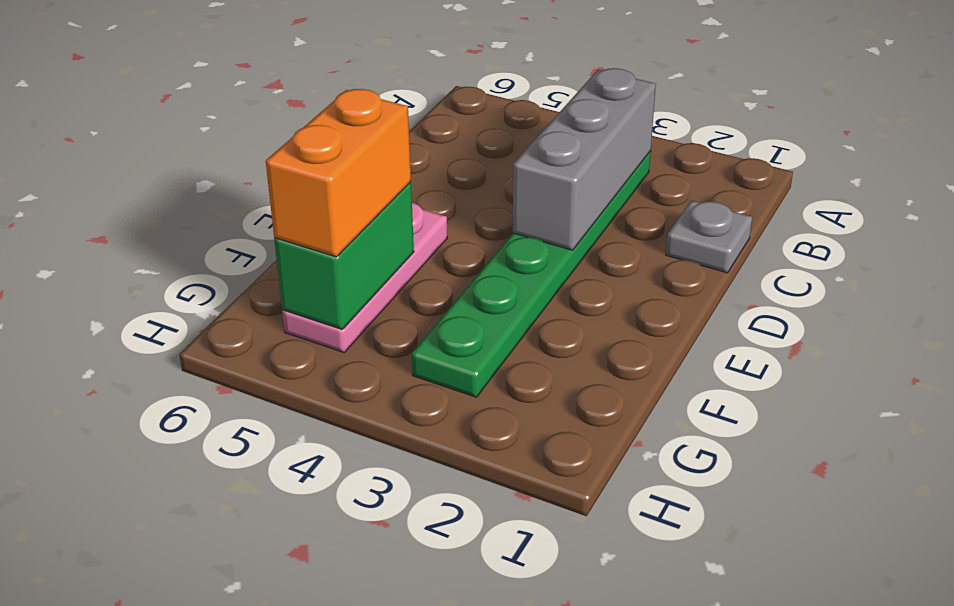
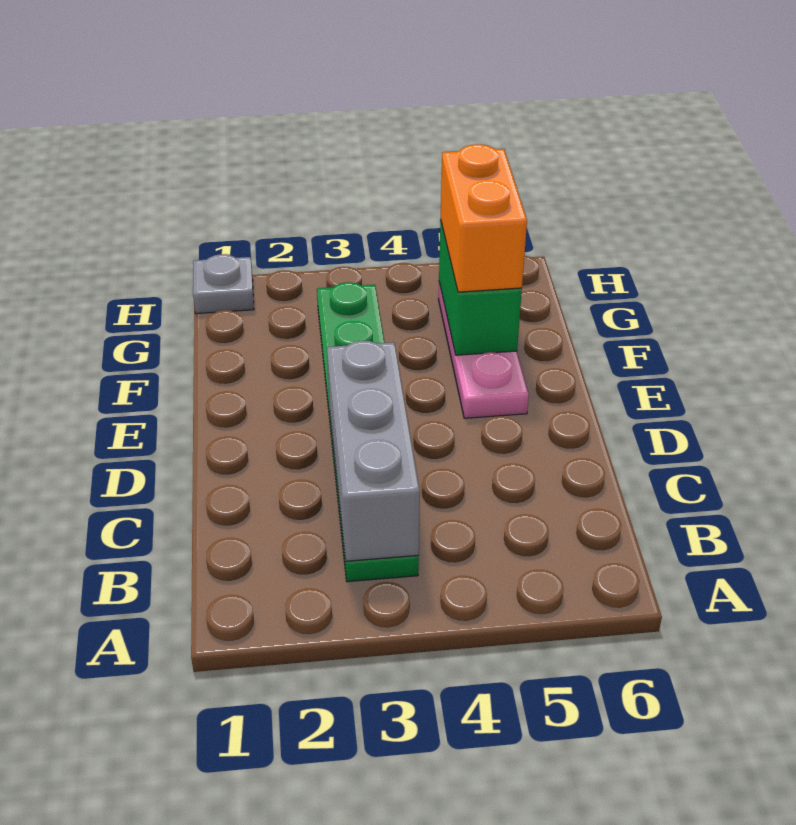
grey 1x1 plate [666,200,752,273] -> grey 1x1 plate moved to [193,254,254,314]

